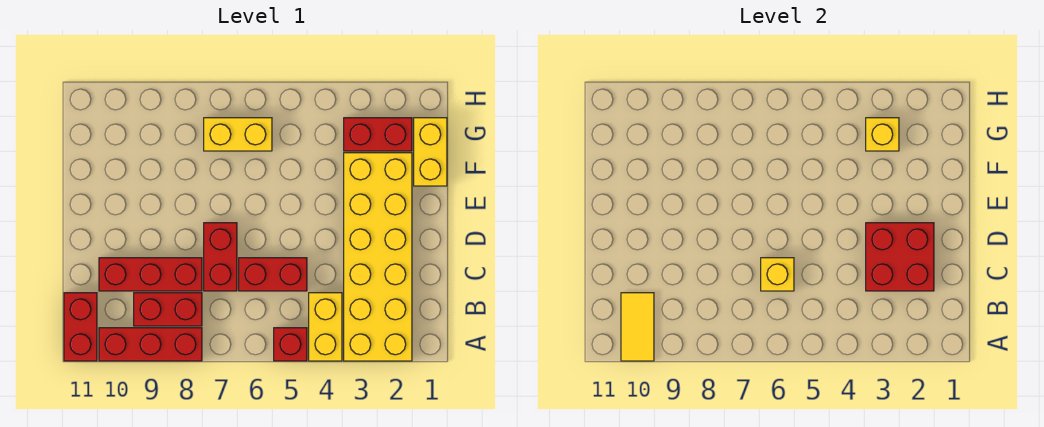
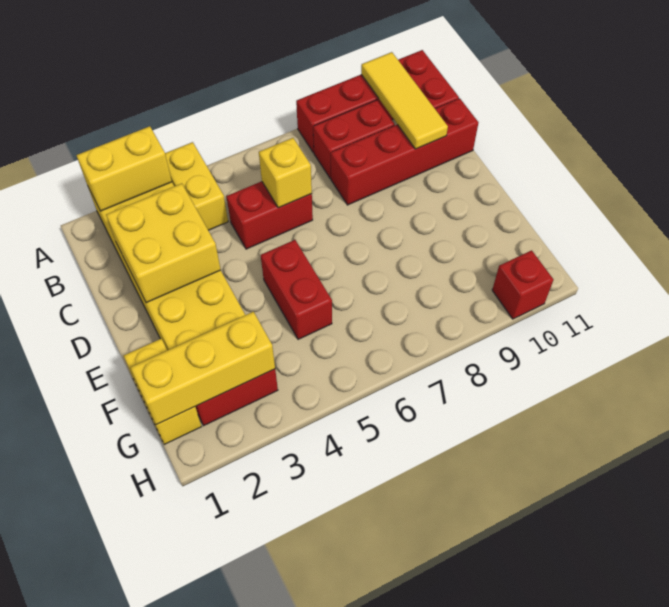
red 1x1 brick [274,328,307,361] -> red 1x1 brick moved to [492,250,554,319]
yellow 1x2 tile [621,293,654,361] -> yellow 1x3 tile [361,52,448,149]
red 2x2 brick [866,223,934,291] -> yellow 2x2 brick [106,183,221,303]
red 1x2 brick [204,223,237,291] -> red 1x2 brick moved to [261,240,332,339]
red 1x3 brick [99,258,202,291] -> red 1x4 brick [331,98,478,205]
yellow 1x1 brick [866,118,899,151] -> yellow 1x3 brick [130,312,275,425]
yellow 1x2 brick [204,118,272,151] -> yellow 1x2 brick moved to [76,126,172,211]

